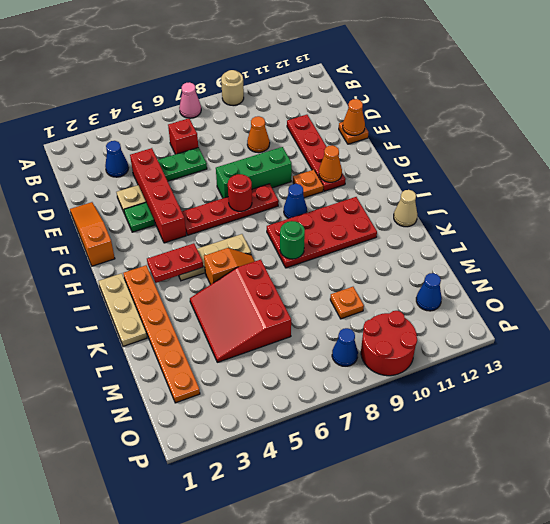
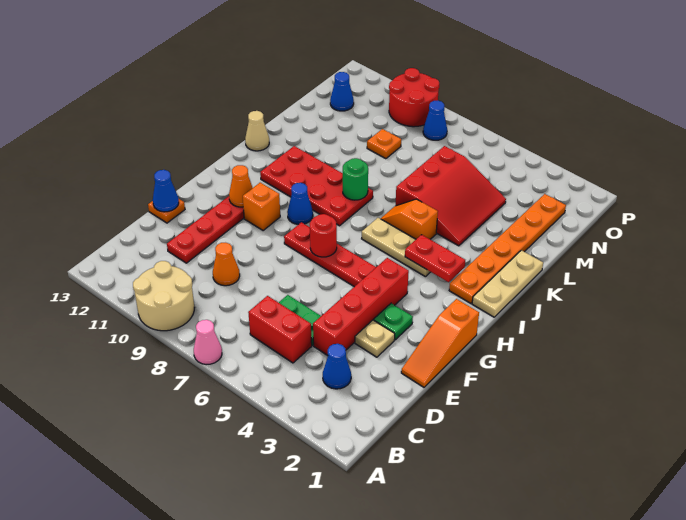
tan 1x1 round brick [221,70,244,106] -> tan 2x2 round brick [133,261,195,331]
red 1x1 brick [168,118,198,154] -> red 1x2 brick [248,296,312,363]
orange 1x1 cone [343,99,365,135] -> blue 1x1 cone [153,170,179,212]
green 1x3 brick [216,147,292,198] -> none
orange 1x1 plate [293,170,323,198] -> orange 1x1 brick [243,183,280,230]

